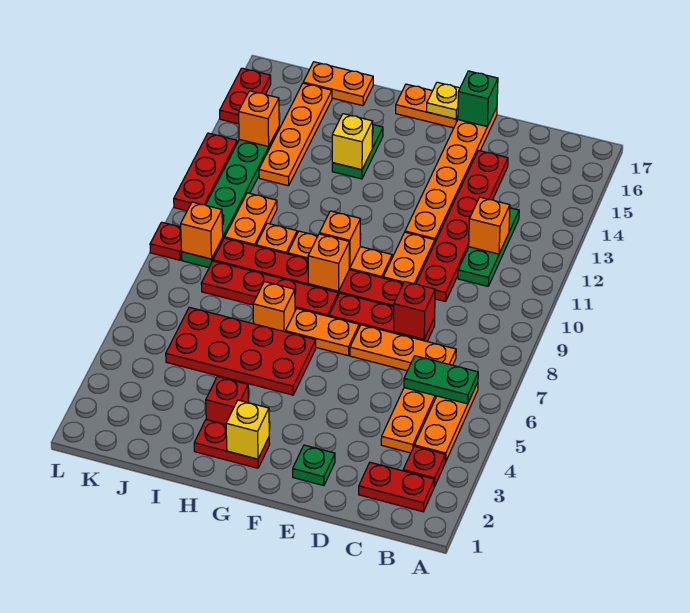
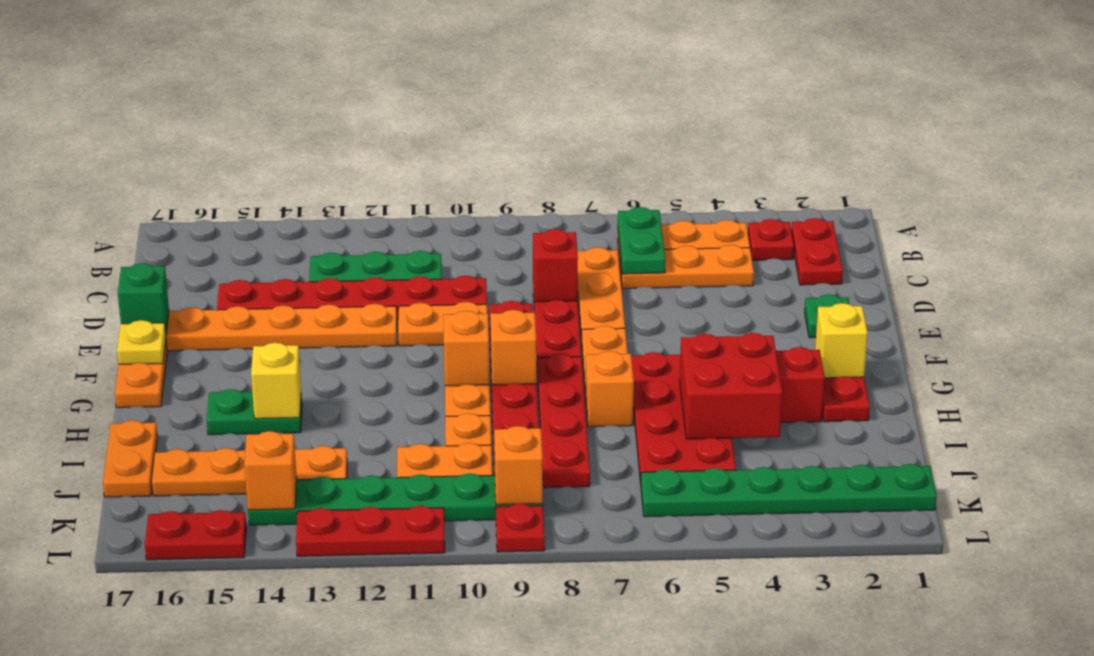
orange 1x1 brick [469,197,510,254] -> none
none -> red 2x2 brick [680,333,782,439]
none -> green 1x6 plate [641,464,937,517]

